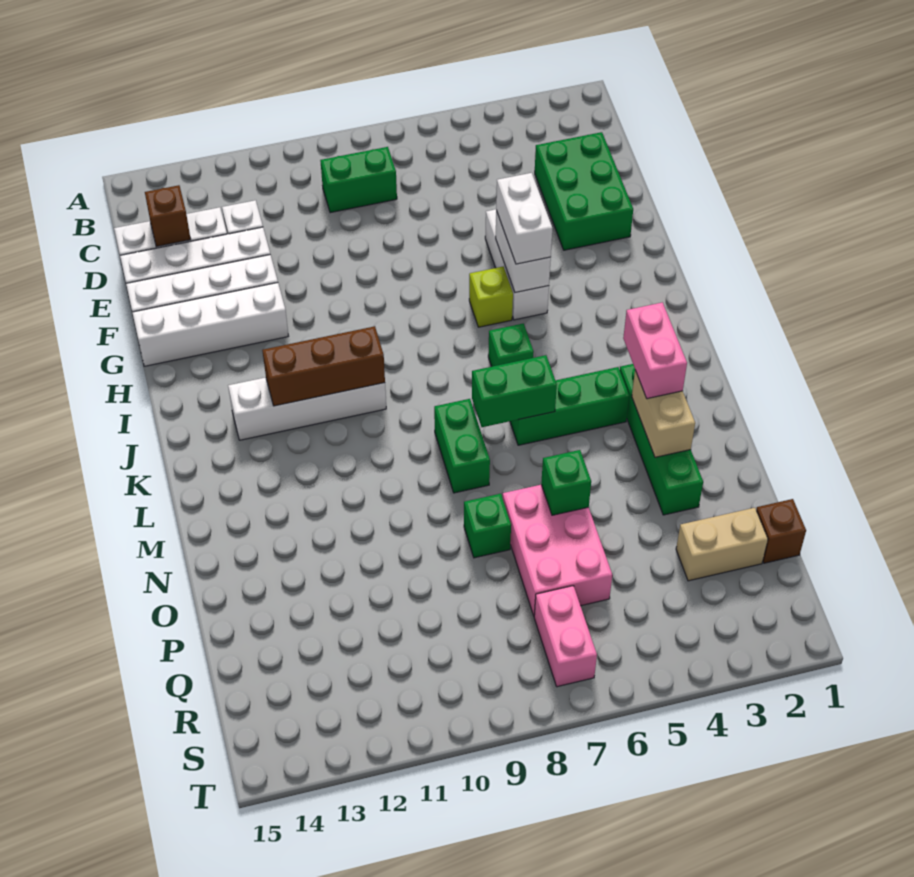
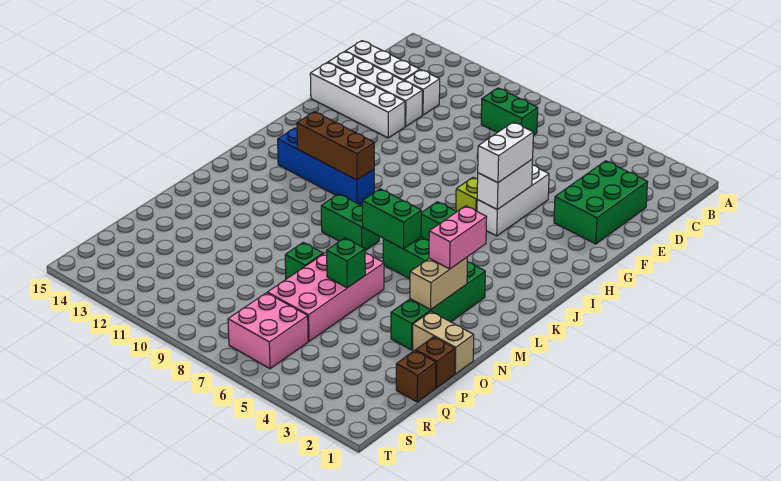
brown 1x1 brick [145,185,191,247] -> brown 1x1 brick moved to [416,337,455,388]
white 1x4 brick [132,283,288,366] -> none
white 1x4 brick [228,377,386,440] -> blue 1x4 brick [278,128,374,205]
green 1x2 brick [434,399,490,493] -> green 1x2 brick turned to [321,194,379,251]
pink 2x3 brick [503,485,612,615] -> pink 2x4 brick [267,252,384,341]
tan 1x2 brick [676,508,768,581] -> tan 1x2 brick moved to [413,311,474,374]
pink 1x2 brick [534,586,597,687] -> pink 2x2 brick [228,293,308,369]

